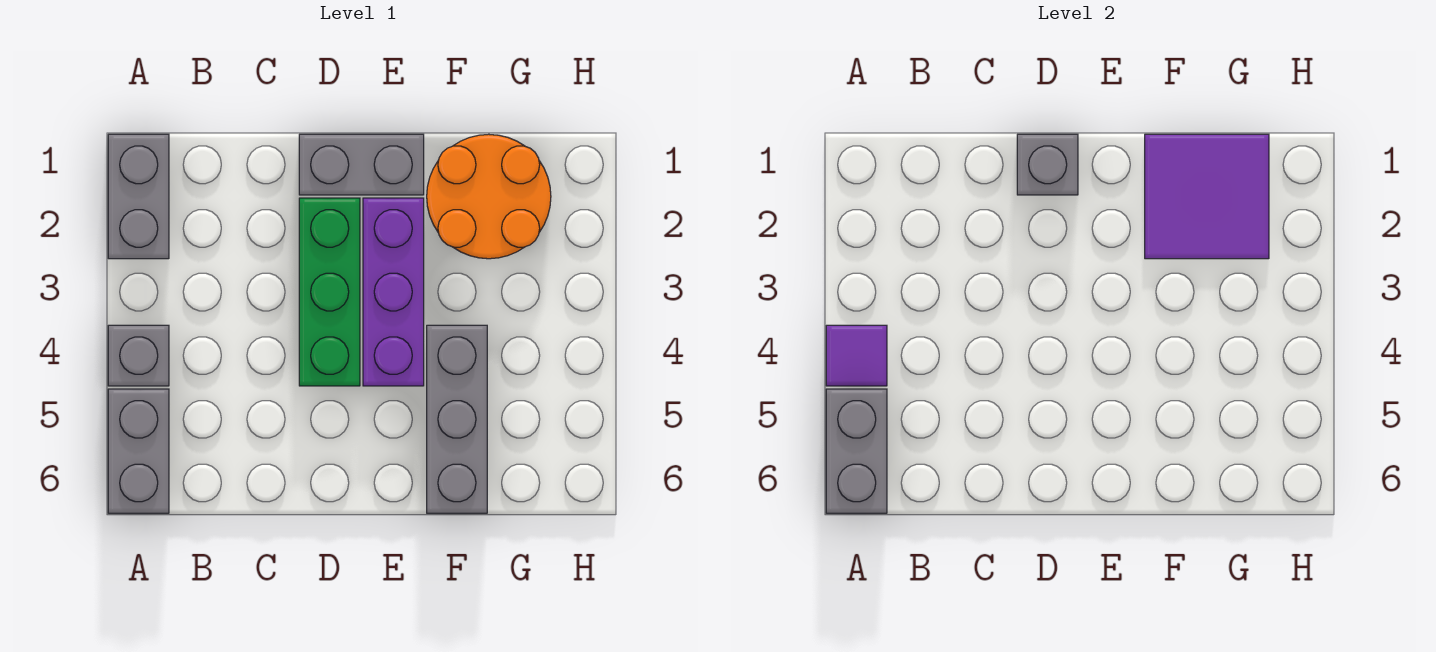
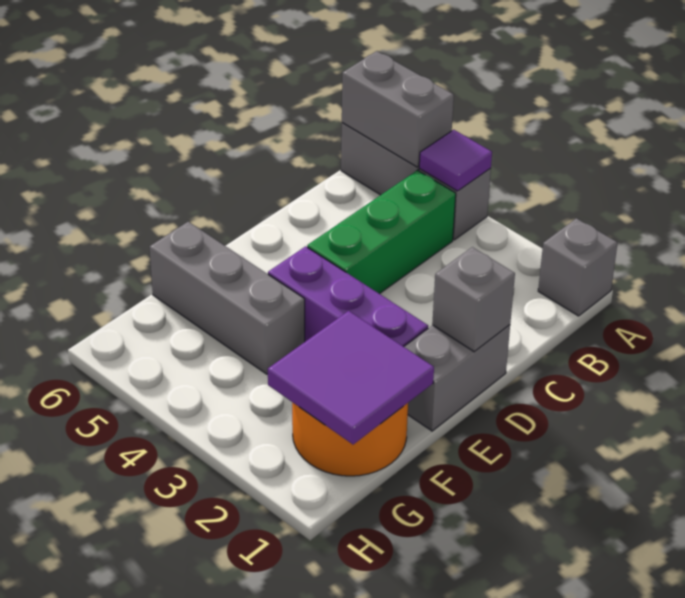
grey 1x2 brick [108,134,169,259] -> grey 1x1 brick [538,218,617,316]
green 1x3 brick [299,198,360,386] -> green 1x3 brick turned to [307,170,456,294]

